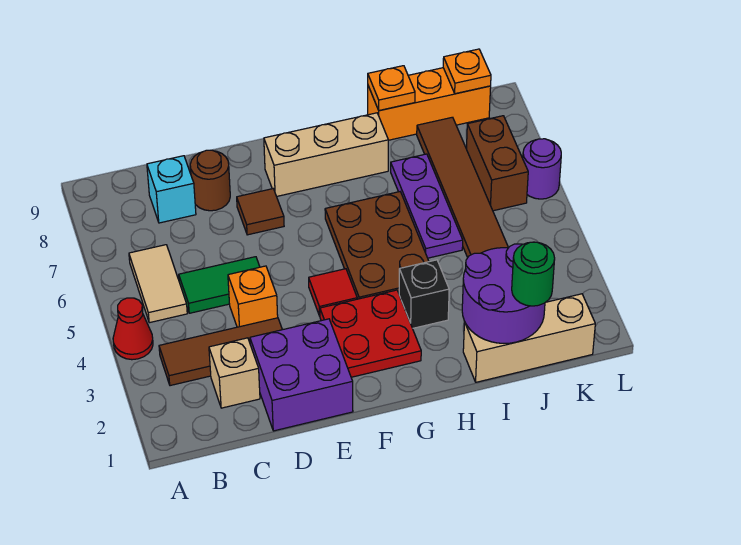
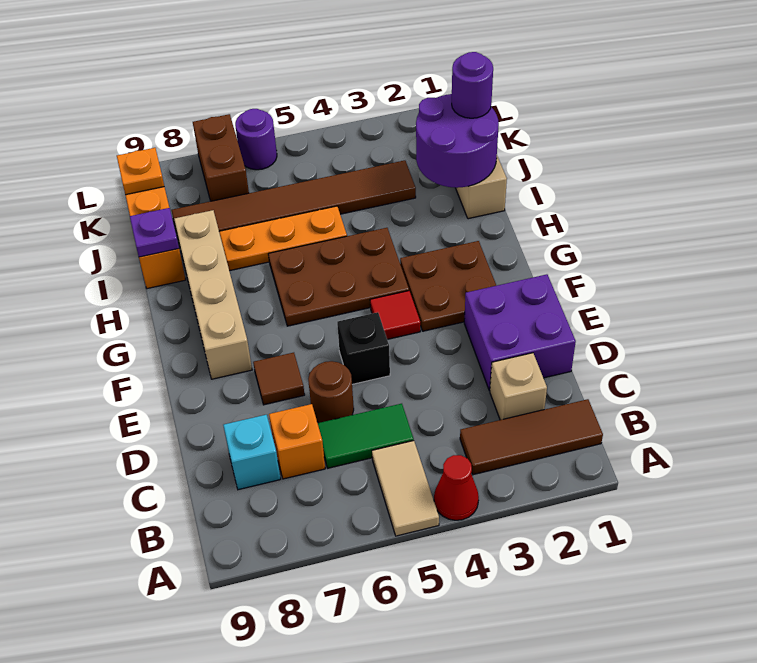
brown 1x3 tile [159,318,282,386] -> brown 1x3 tile turned to [460,399,603,475]
tan 1x2 tile [129,245,187,323] -> tan 1x2 tile turned to [372,441,439,536]
green 1x2 tile [179,257,260,313] -> green 1x2 tile turned to [318,404,414,468]
orange 1x1 brick [228,266,278,327] -> orange 1x1 brick moved to [269,404,325,479]
brown 1x1 round brick [190,150,230,211] -> brown 1x1 round brick moved to [308,361,354,423]
red 2x2 plate [320,290,421,377] -> brown 2x2 plate [400,241,496,331]
tan 1x3 brick [264,113,388,196] -> tan 1x4 brick [174,210,252,379]
black 1x1 brick [399,260,449,328] -> black 1x1 brick moved to [337,312,390,384]
purple 1x3 plate [391,154,463,258] -> orange 1x3 plate [219,206,347,271]
orange 1x1 plate [368,66,415,111] -> purple 1x1 plate [130,208,179,257]
green 1x1 round brick [512,242,555,306] -> purple 1x1 round brick [452,52,493,118]
brown 1x2 brick [466,116,528,211] -> brown 1x2 brick turned to [193,114,249,201]

